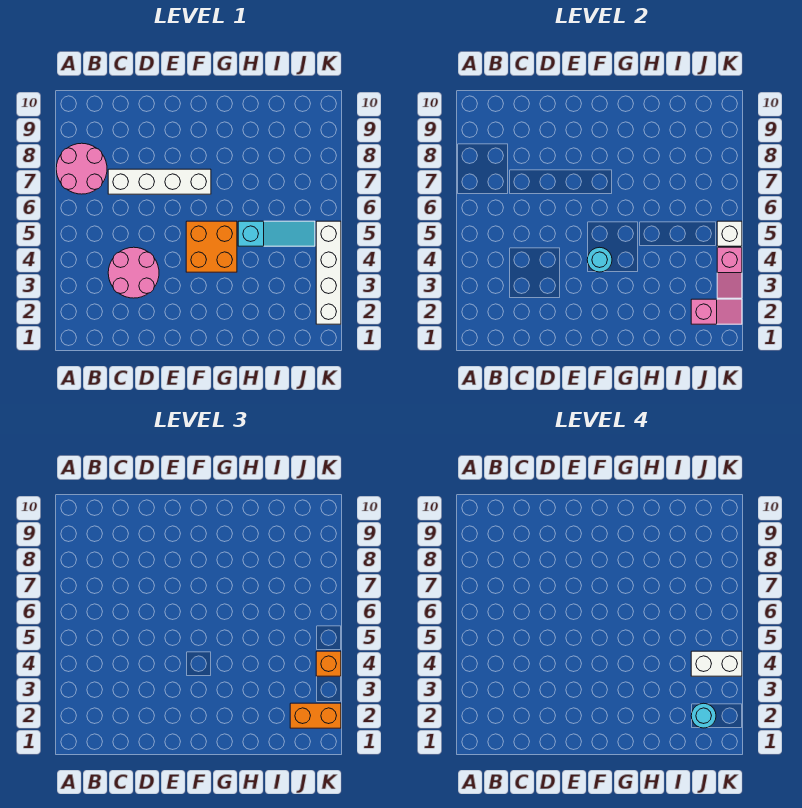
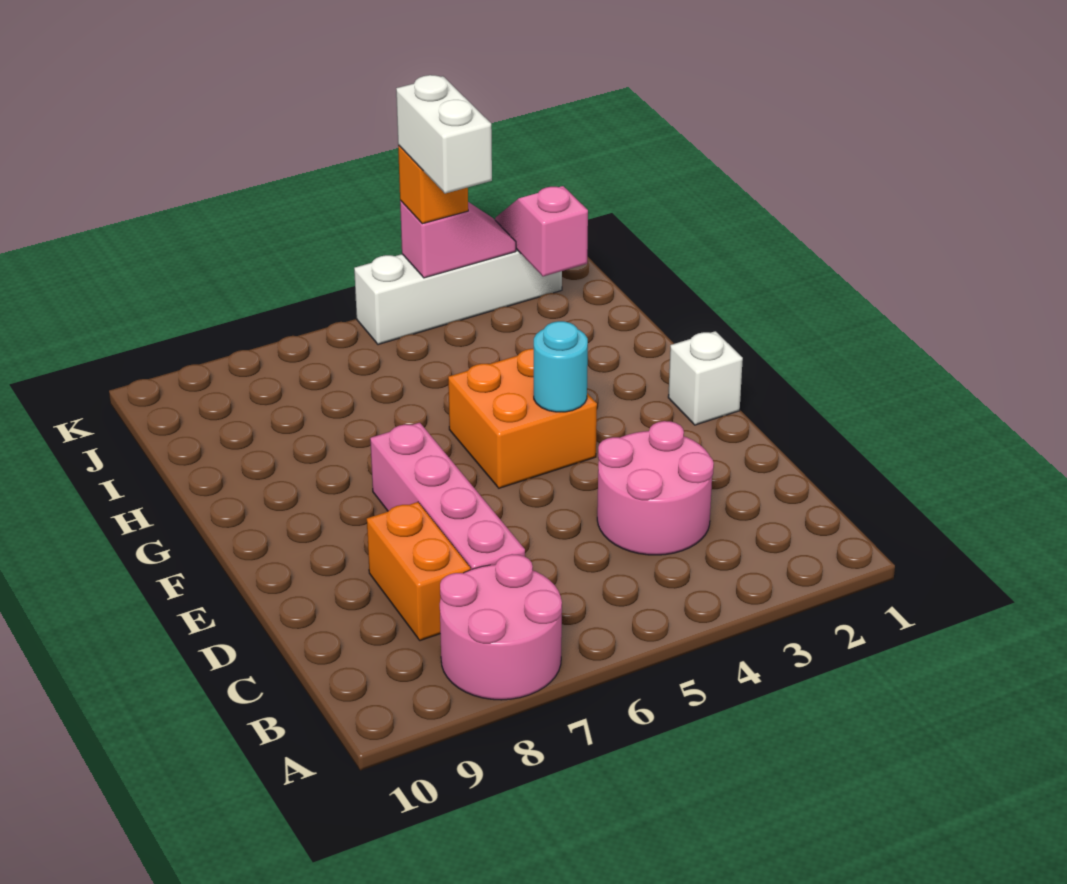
white 1x4 brick [108,169,211,194] -> pink 1x4 brick [370,422,525,570]
cyan 1x3 slope [238,221,315,246] -> none
orange 1x2 brick [290,703,341,728] -> orange 1x2 brick moved to [367,502,471,641]
cyan 1x1 round brick [691,703,716,728] -> none
white 1x1 brick [717,221,742,246] -> white 1x1 brick moved to [668,331,743,425]

